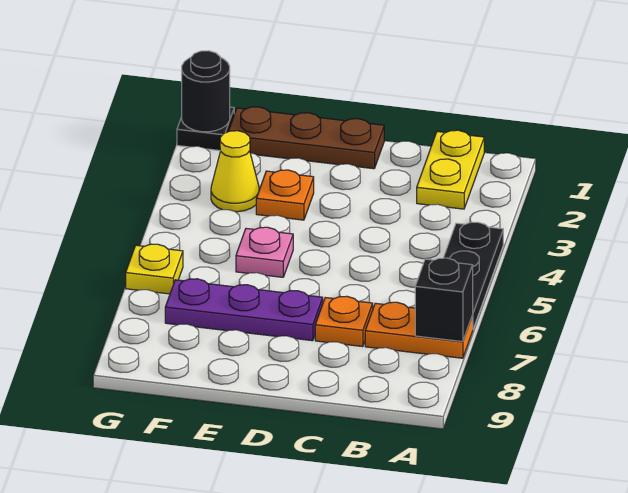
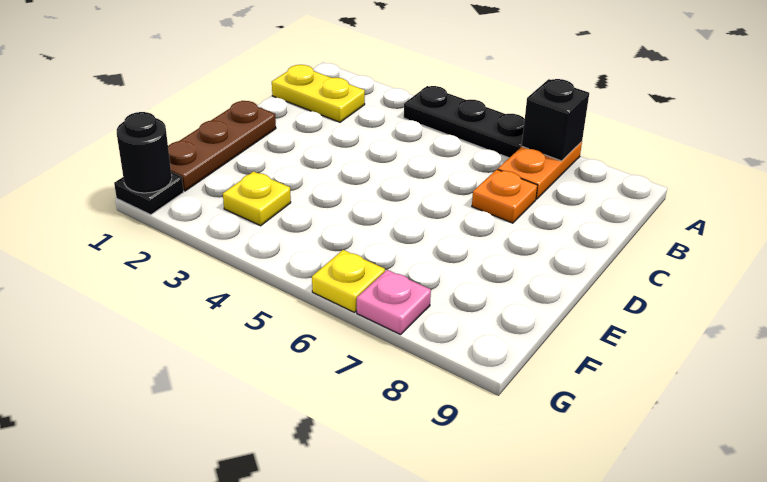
purple 1x3 plate [165,279,323,341] -> none
orange 1x1 plate [256,170,314,220] -> none
pink 1x1 plate [236,227,293,277] -> pink 1x1 plate moved to [357,270,431,335]
yellow 1x1 cone [211,131,259,212] -> yellow 1x1 plate [223,172,291,226]

